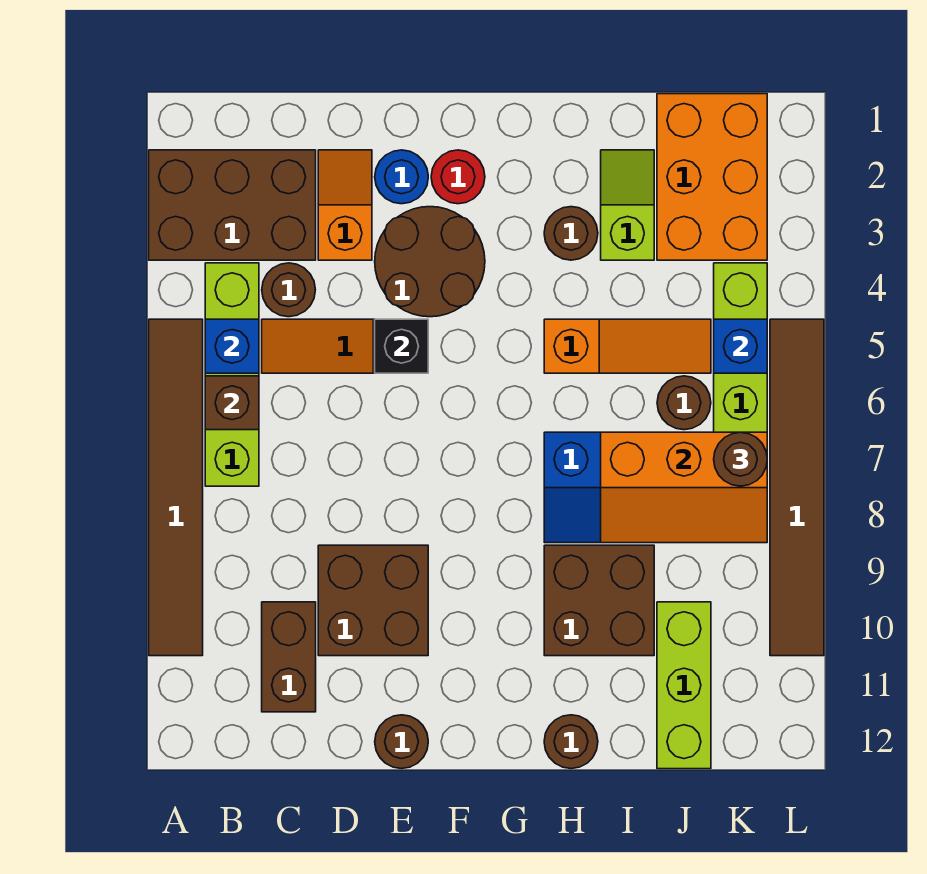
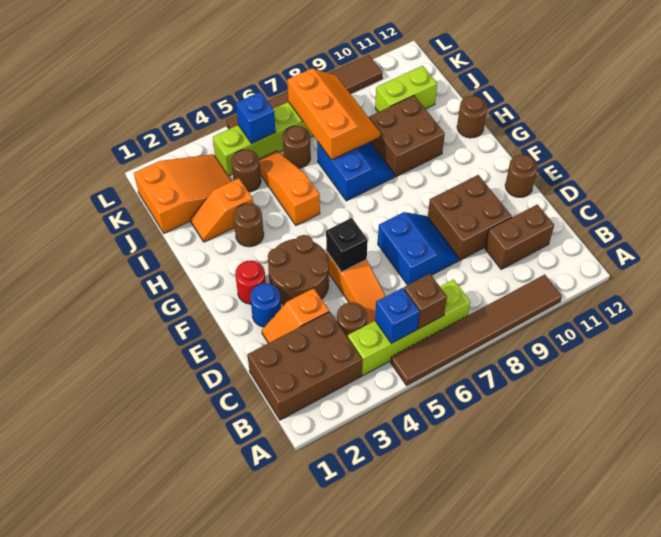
brown 2x3 brick [149,150,316,260] -> brown 2x3 brick turned to [247,312,362,420]
none -> blue 2x2 slope [378,212,459,285]
lime 1x2 slope [601,150,654,260] -> orange 1x2 slope [190,178,253,242]
orange 2x3 brick [657,94,767,260] -> orange 2x3 slope [134,154,231,233]
lime 1x3 brick [657,602,711,769] -> lime 1x2 brick [375,66,437,112]
brown 1x1 round brick [714,432,767,486] -> brown 1x1 round brick moved to [231,150,261,192]

